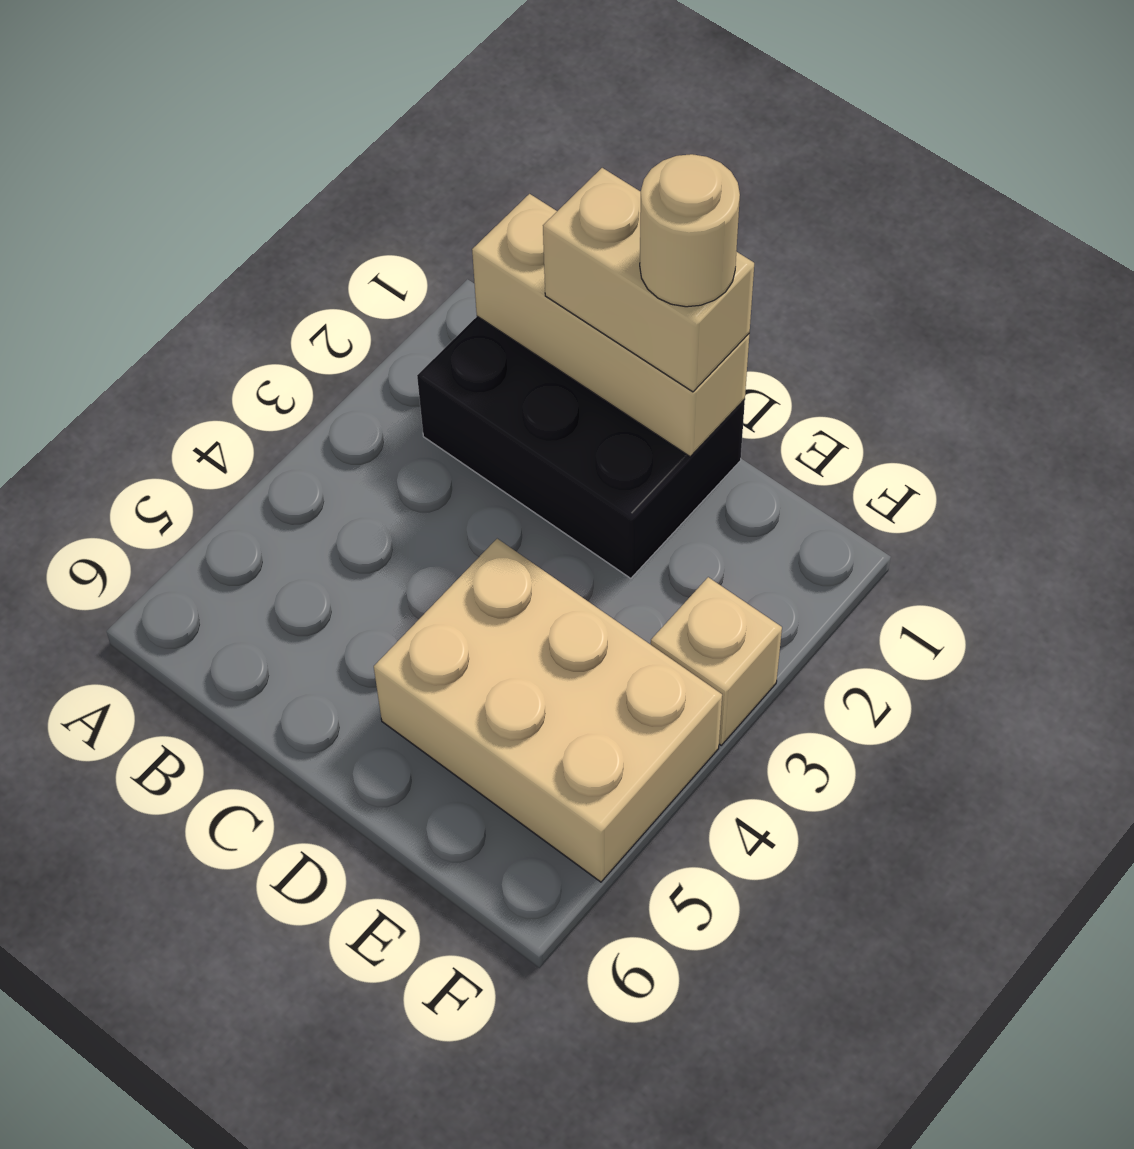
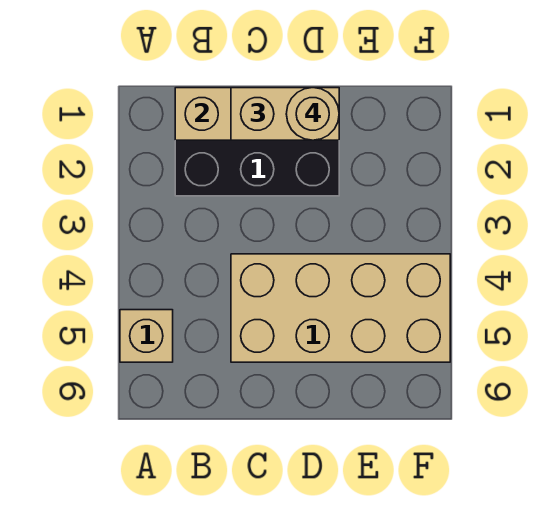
tan 2x3 brick [374,539,722,882] -> tan 2x4 brick [231,254,450,362]
tan 1x1 brick [651,577,782,745] -> tan 1x1 brick moved to [120,310,173,362]

